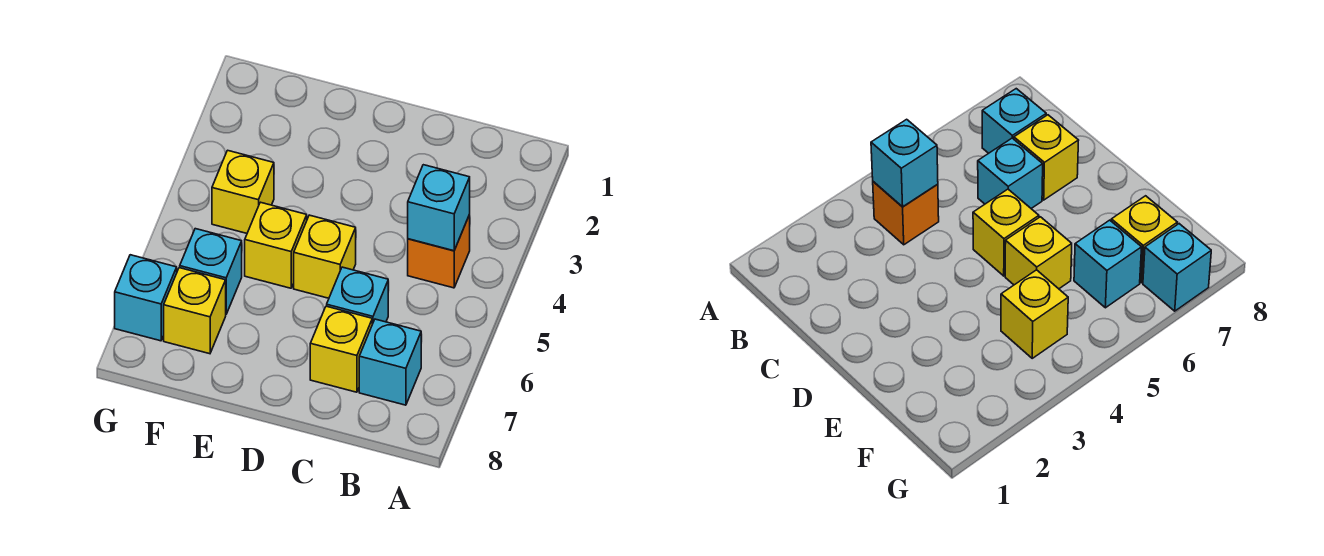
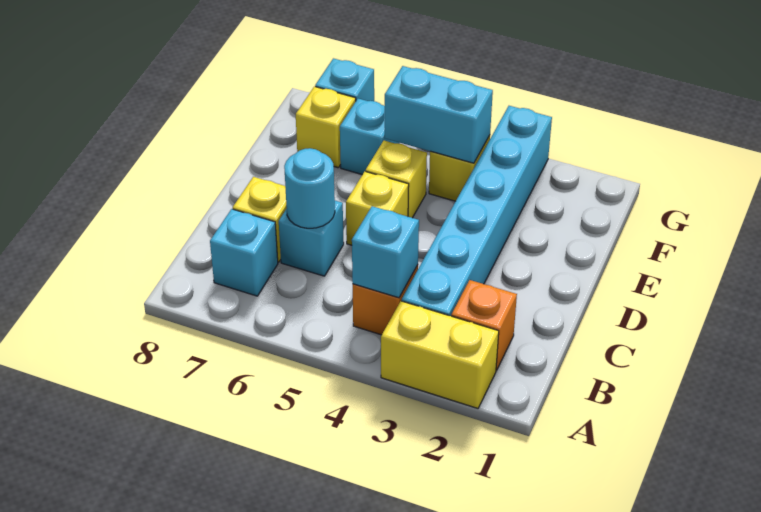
none -> yellow 1x2 brick [381,301,499,408]
none -> orange 1x1 brick [451,280,517,371]
none -> cyan 1x6 brick [402,106,552,316]
none -> cyan 1x1 round brick [284,148,335,228]
none -> cyan 1x2 brick [385,66,493,163]

